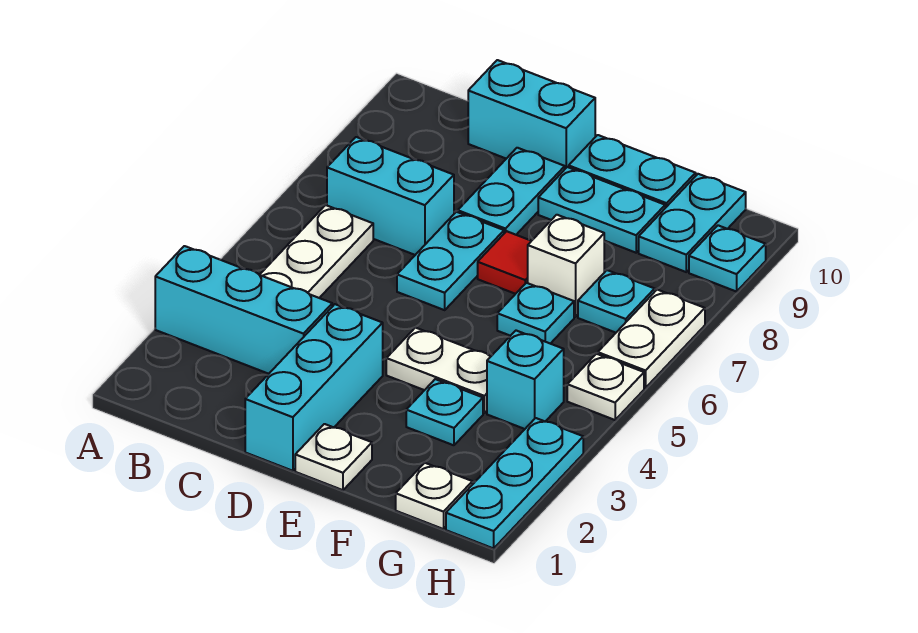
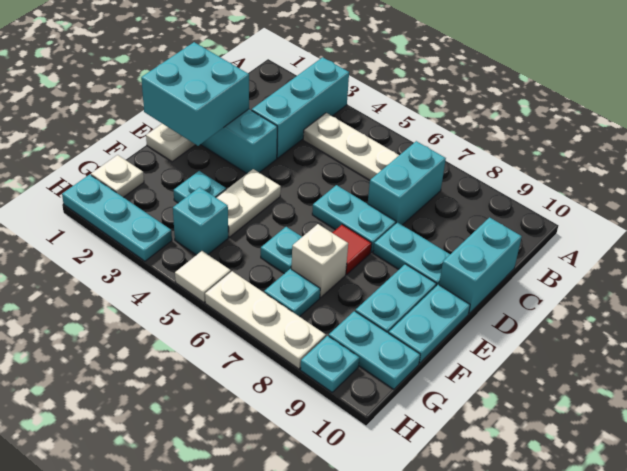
none -> cyan 2x2 brick [141,42,249,146]
white 1x1 plate [567,354,644,420] -> white 1x1 tile [175,251,231,302]
white 1x2 plate [598,290,705,388] -> white 1x3 plate [205,271,326,369]

